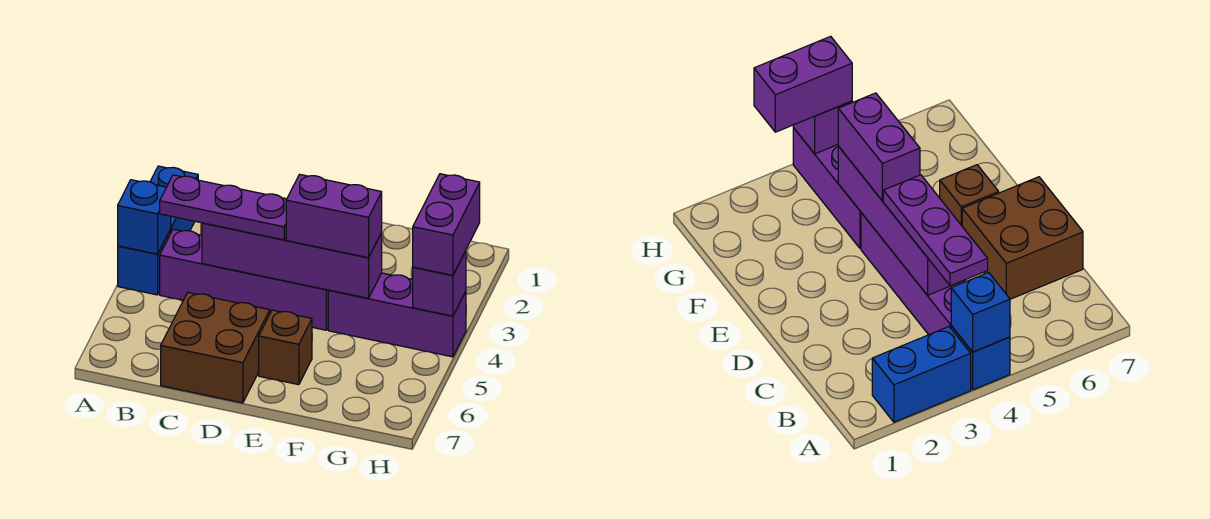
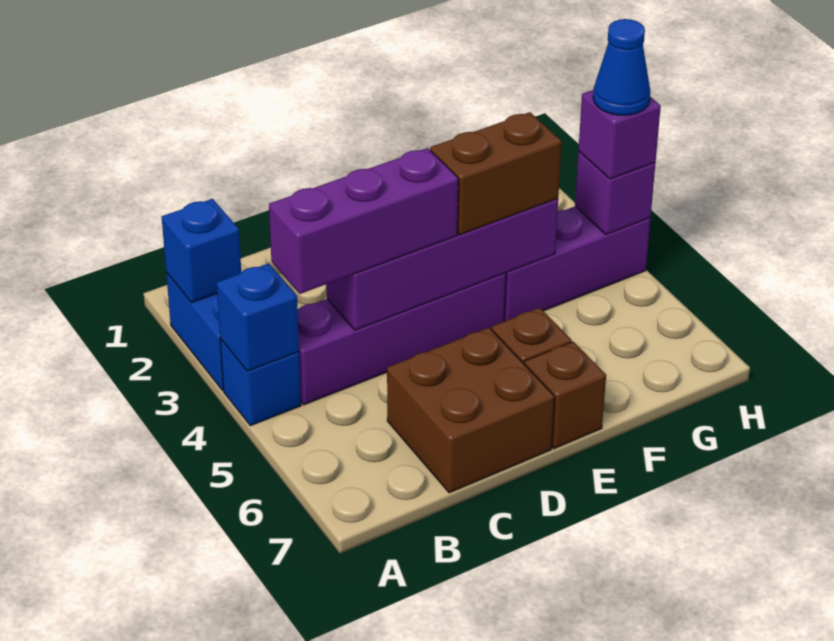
none -> blue 1x1 brick [162,199,241,303]
purple 1x3 plate [160,175,287,240] -> purple 1x3 brick [269,148,458,294]
purple 1x2 brick [286,174,382,258] -> brown 1x2 brick [430,112,562,235]
none -> brown 1x1 brick [524,342,606,449]
purple 1x2 brick [413,174,480,275] -> purple 1x1 brick [578,90,661,179]
none -> blue 1x1 cone [593,19,650,115]

